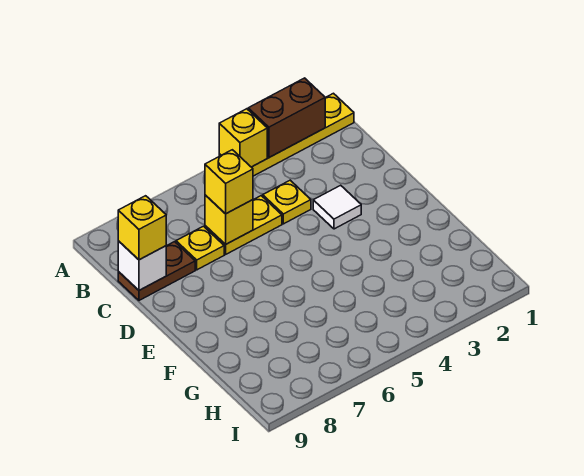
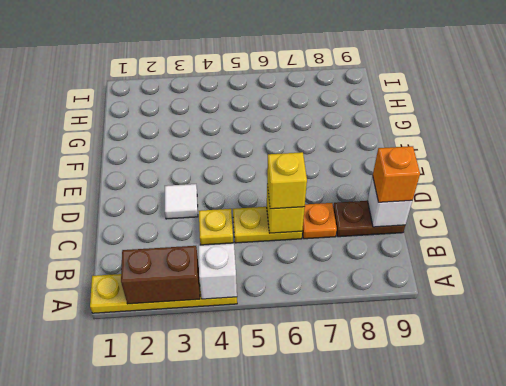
yellow 1x1 brick [219,109,267,167] -> white 1x1 brick [198,243,237,299]
yellow 1x1 plate [176,226,224,270] -> orange 1x1 plate [302,203,337,239]
yellow 1x1 brick [118,196,166,260] -> orange 1x1 brick [373,146,420,202]

